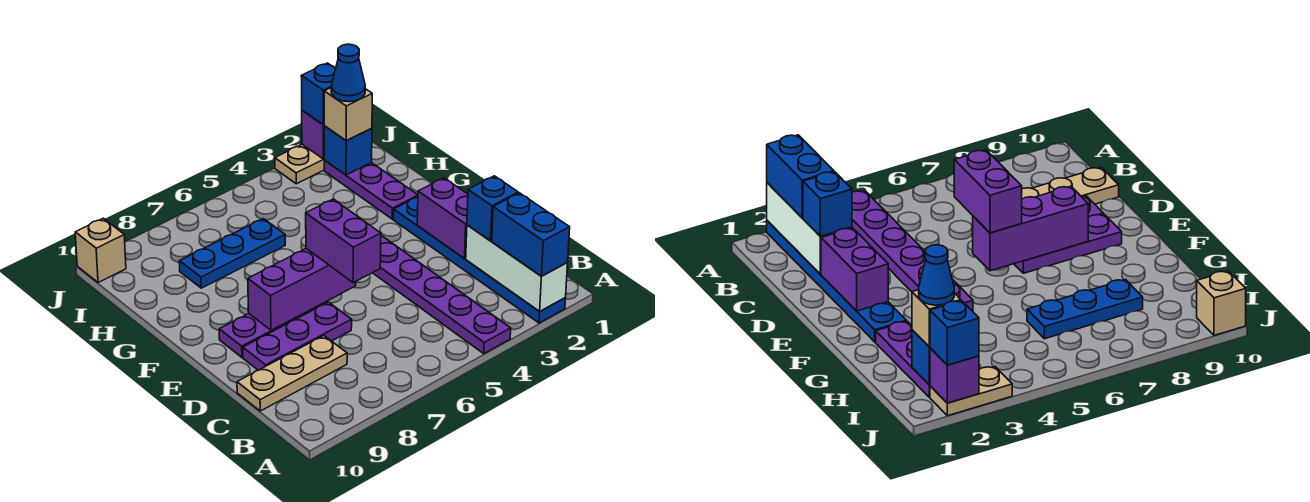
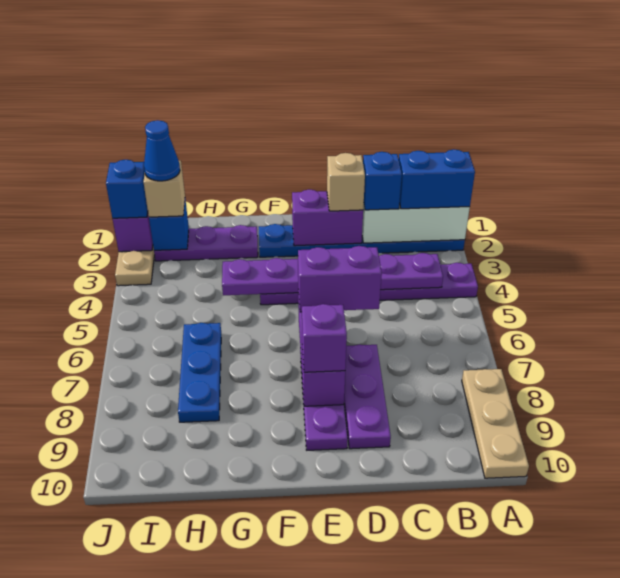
none -> purple 1x6 plate [222,253,443,295]
tan 1x3 plate [237,336,347,411] -> tan 1x3 plate moved to [462,369,529,478]
none -> purple 1x1 brick [302,304,347,372]
tan 1x1 brick [75,218,126,283] -> tan 1x1 brick moved to [327,153,365,211]

